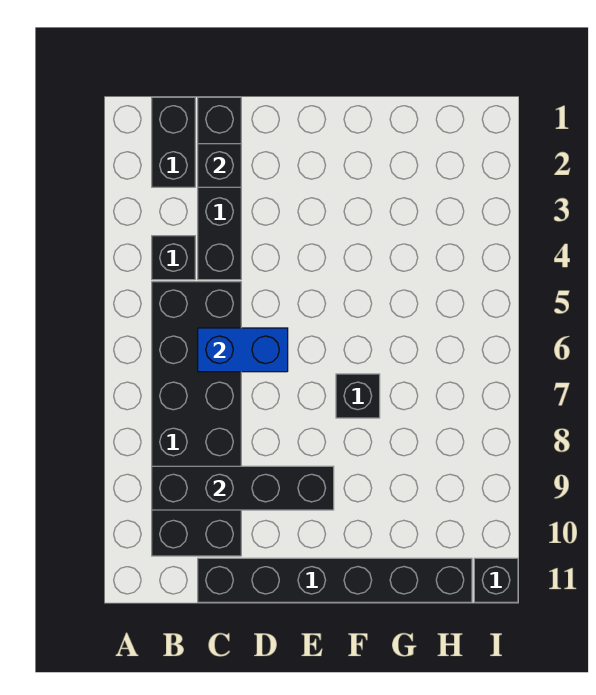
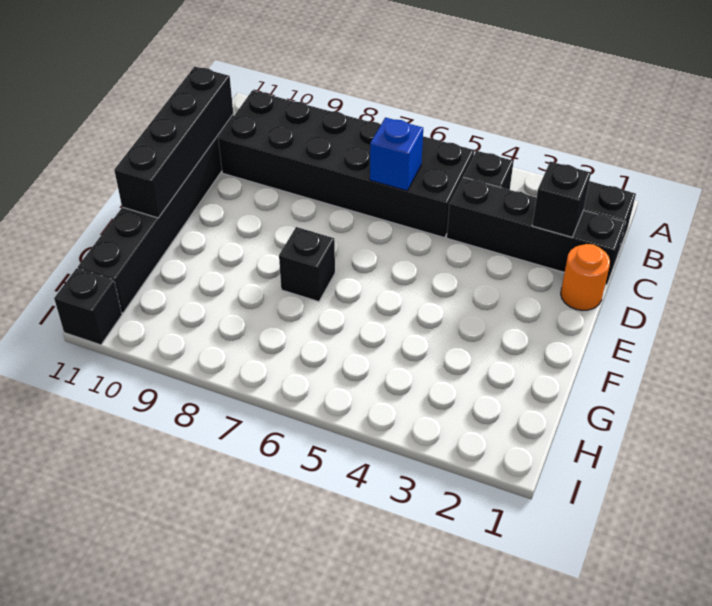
black 1x4 brick [152,466,334,510] -> black 1x4 brick moved to [114,67,233,218]
blue 1x2 brick [198,328,288,372] -> blue 1x1 brick [370,118,423,191]
none -> orange 1x1 round brick [561,244,610,311]

